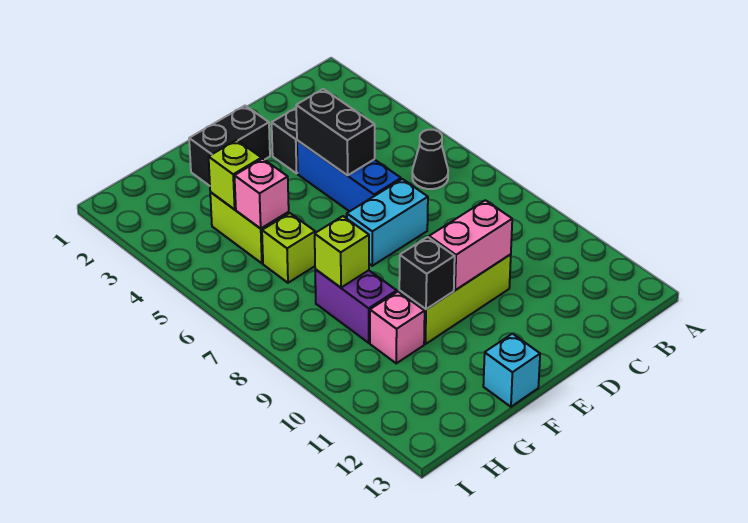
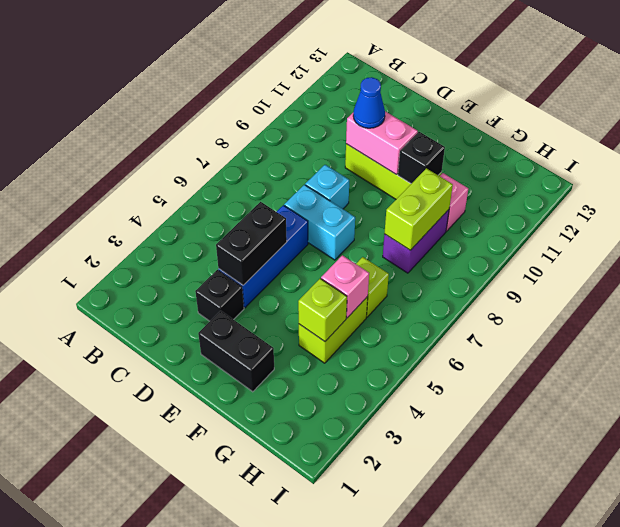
black 1x1 cone [412,130,448,189] -> none
none -> blue 1x1 cone [353,77,385,128]
cyan 1x1 brick [483,334,540,407] -> cyan 1x1 brick moved to [305,165,349,209]
lime 1x1 brick [315,216,369,288] -> lime 1x2 brick [384,168,453,250]

